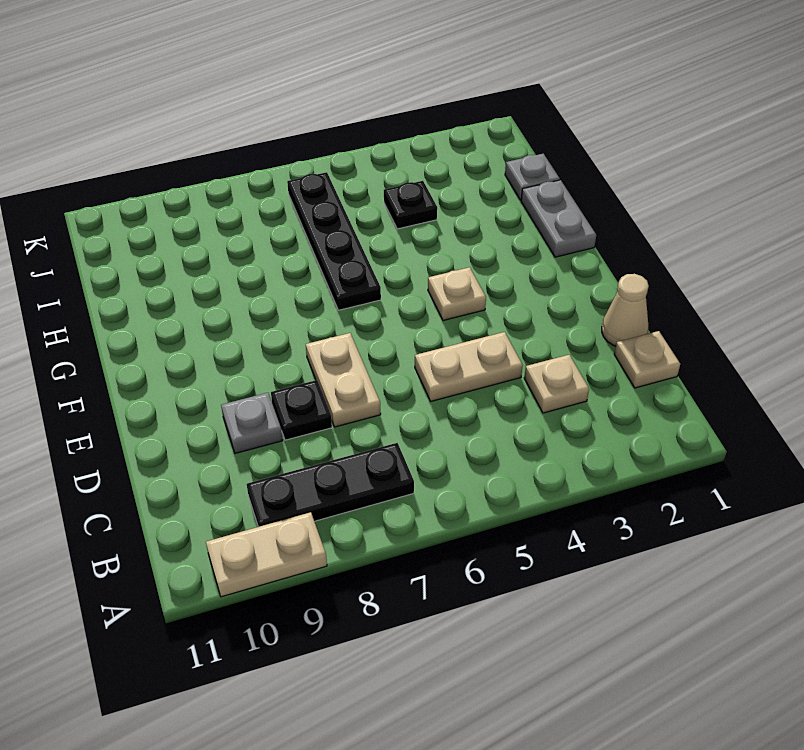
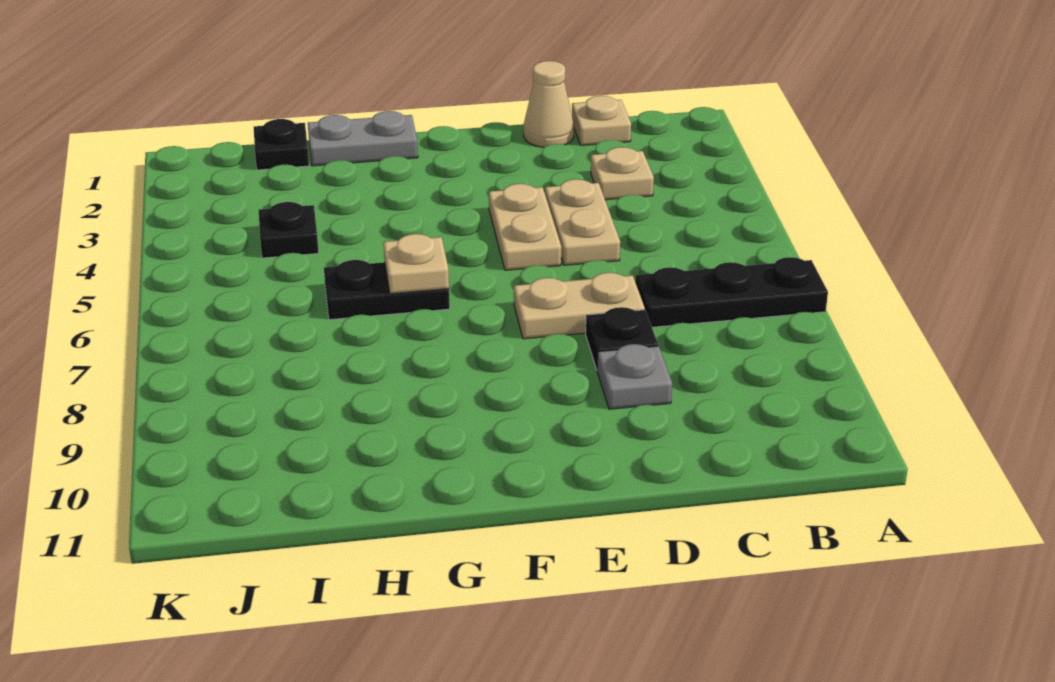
tan 1x2 plate [206,512,327,597] -> tan 1x2 plate moved to [489,184,561,270]
black 1x3 plate [247,443,414,527] -> black 1x3 plate turned to [635,257,828,327]
tan 1x1 plate [428,267,486,321] -> tan 1x1 plate moved to [384,234,449,294]
black 1x4 plate [287,172,381,310] -> black 1x2 plate [324,260,450,320]
grey 1x1 plate [505,154,560,200] -> black 1x1 plate [254,119,309,170]

